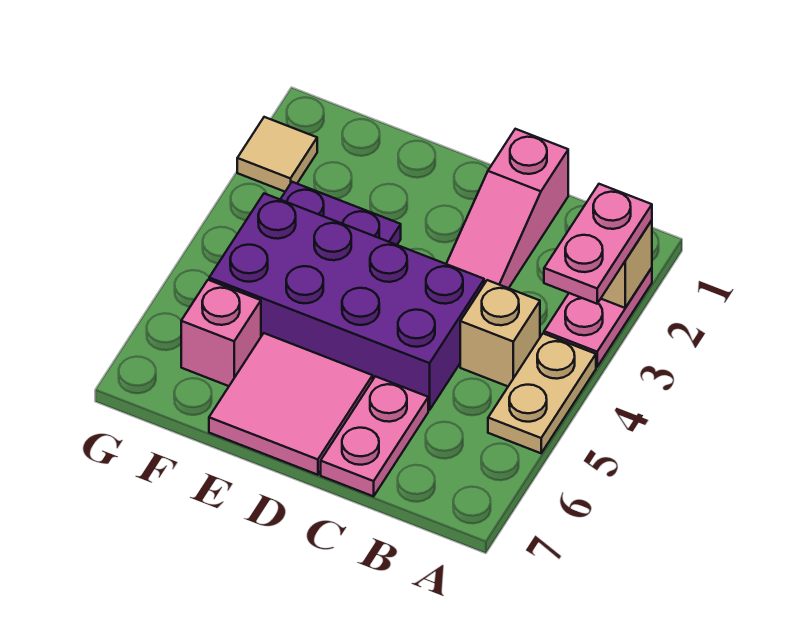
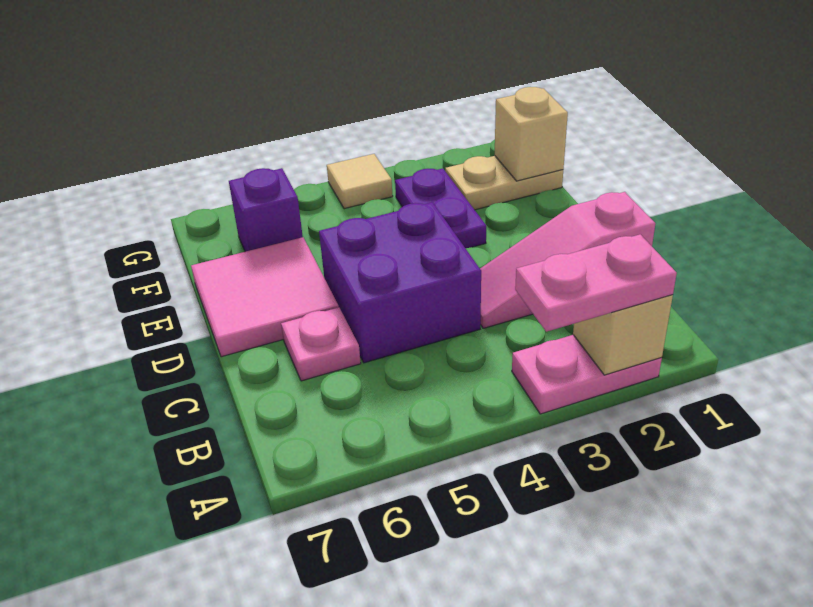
tan 1x2 plate [488,334,596,453] -> tan 1x2 plate moved to [445,156,563,210]
tan 1x1 brick [460,280,540,386] -> tan 1x1 brick moved to [495,87,568,181]
purple 2x4 brick [209,194,484,410] -> purple 2x2 brick [319,202,481,363]
pink 1x2 plate [321,376,428,496] -> pink 1x1 plate [281,308,361,381]
pink 1x1 brick [181,280,261,386] -> purple 1x1 brick [229,168,303,252]
tan 1x1 tile [237,117,317,192] -> tan 1x1 tile moved to [327,154,393,209]

